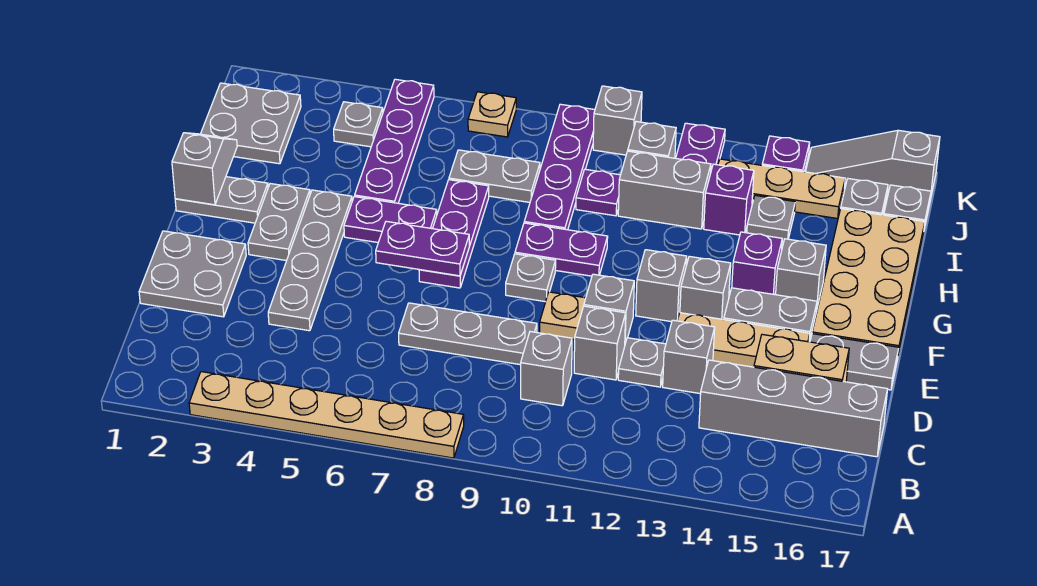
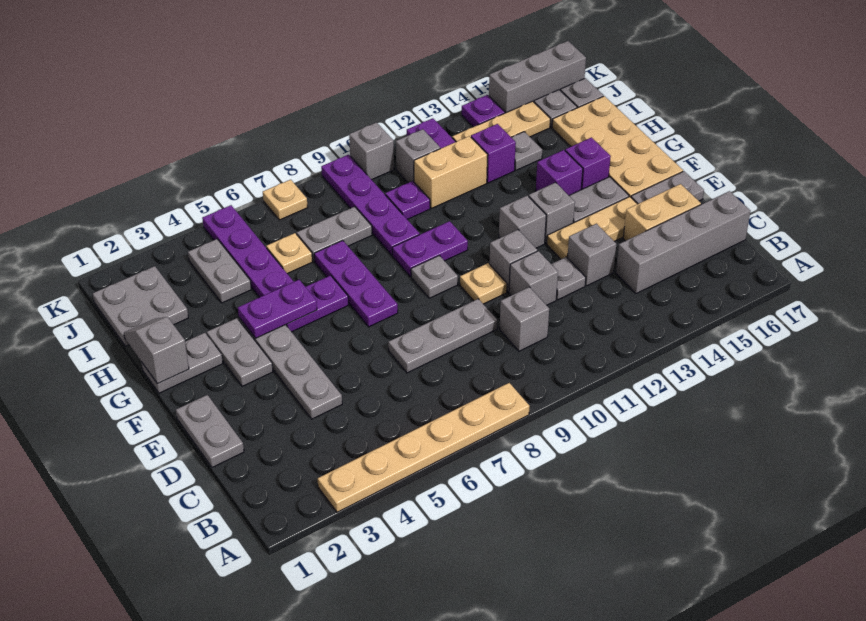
grey 2x2 plate [139,231,246,317] -> grey 1x2 plate [176,395,244,467]
purple 1x2 plate [376,221,469,276] -> purple 1x2 plate moved to [238,280,317,339]
grey 1x1 brick [776,239,826,311] -> purple 1x1 brick [565,137,611,190]
none -> tan 1x1 plate [266,233,312,274]
grey 1x2 brick [618,151,711,229] -> tan 1x2 brick [414,136,487,208]
grey 1x1 plate [334,102,383,147] -> grey 1x2 plate [188,239,251,303]
grey 1x3 slope [806,130,940,200] -> grey 1x3 brick [489,41,586,113]

